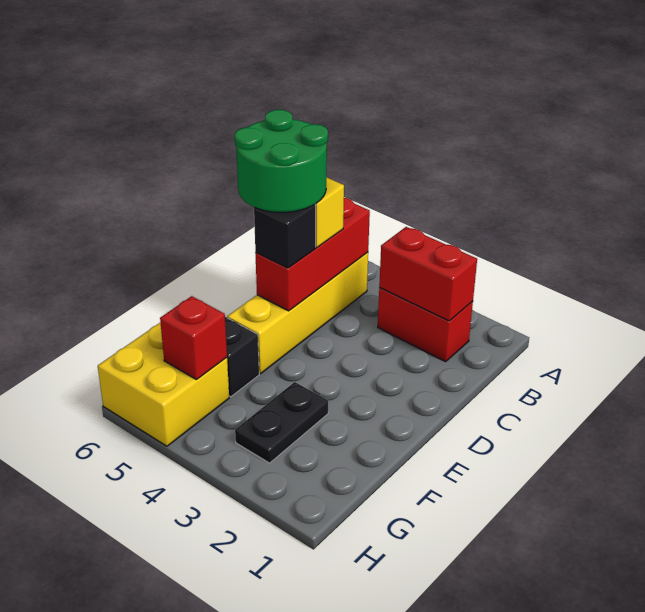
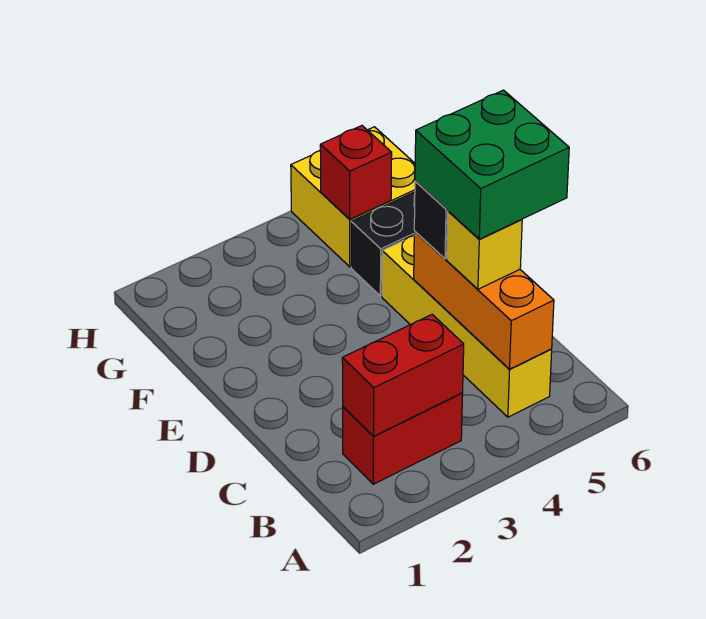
red 1x3 brick [255,198,370,311] -> orange 1x3 brick [414,231,554,369]
green 2x2 round brick [235,110,328,212] -> green 2x2 brick [415,90,569,239]
black 1x2 plate [235,382,328,463] -> none

